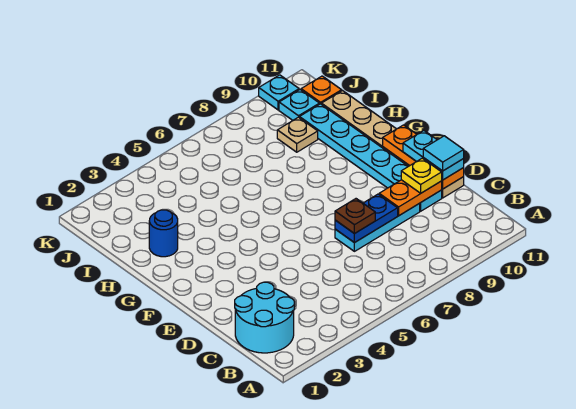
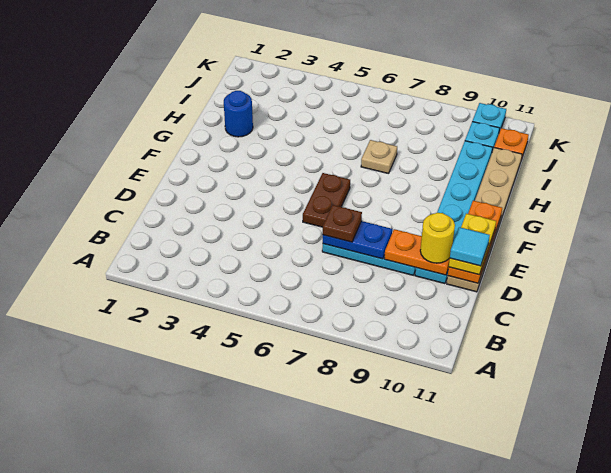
cyan 2x2 round brick [235,282,295,353] -> none
yellow 1x1 plate [401,158,442,193] -> yellow 1x1 round brick [420,213,455,263]
cyan 1x2 plate [403,131,464,180] -> yellow 1x2 plate [449,214,496,275]
none -> brown 1x2 plate [303,173,350,227]
tan 1x1 plate [277,117,318,152] -> tan 1x1 plate moved to [361,140,397,174]

